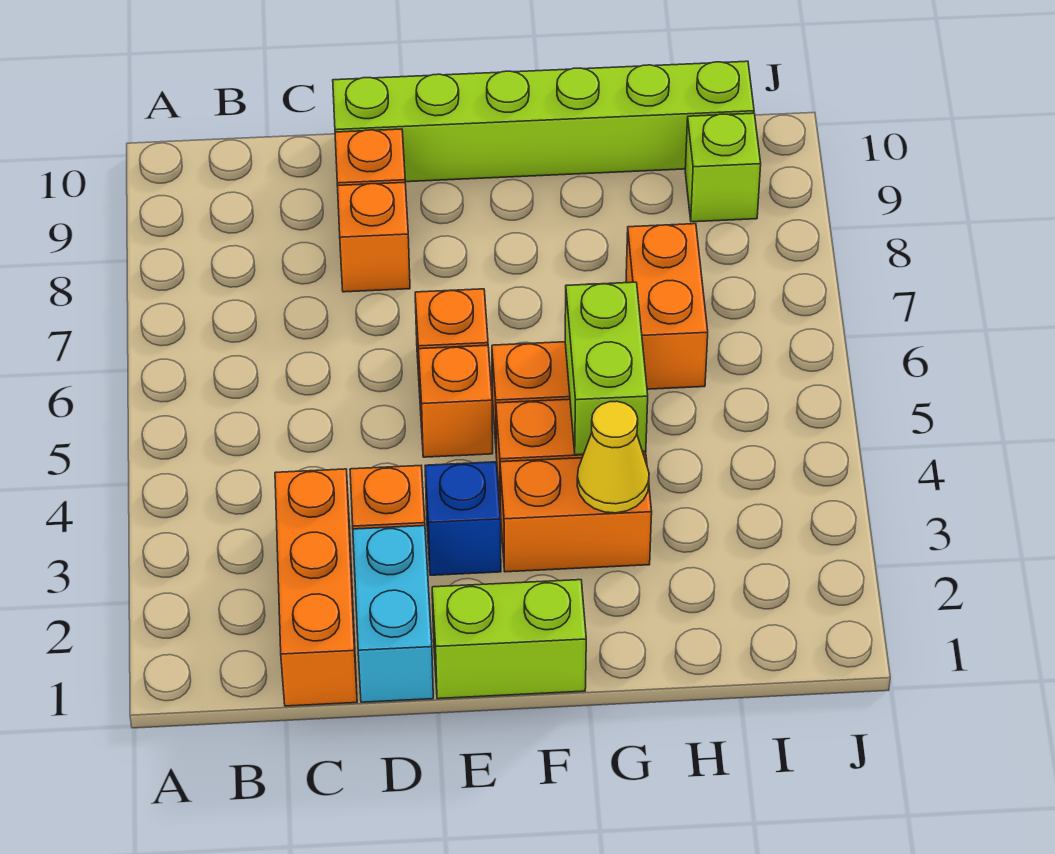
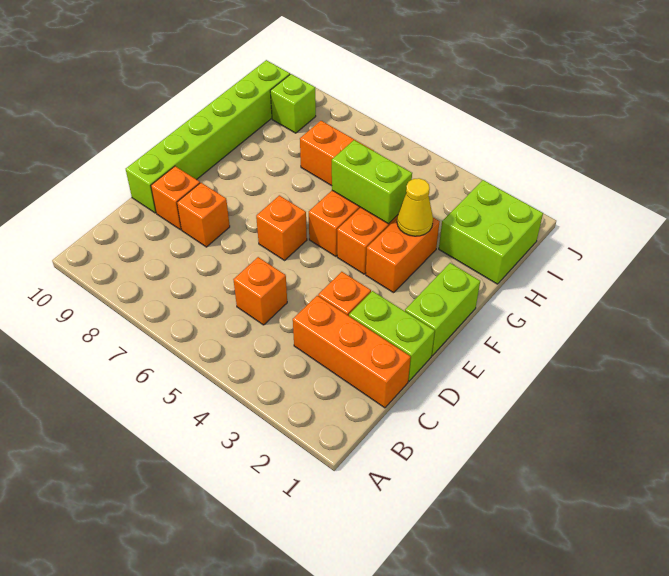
cyan 1x2 brick [353,526,433,702] -> lime 1x2 brick [349,291,435,381]
blue 1x1 brick [425,462,501,575] -> none
orange 1x1 brick [418,345,493,457] -> orange 1x1 brick moved to [233,257,287,325]
none -> lime 2x2 brick [439,180,543,284]

